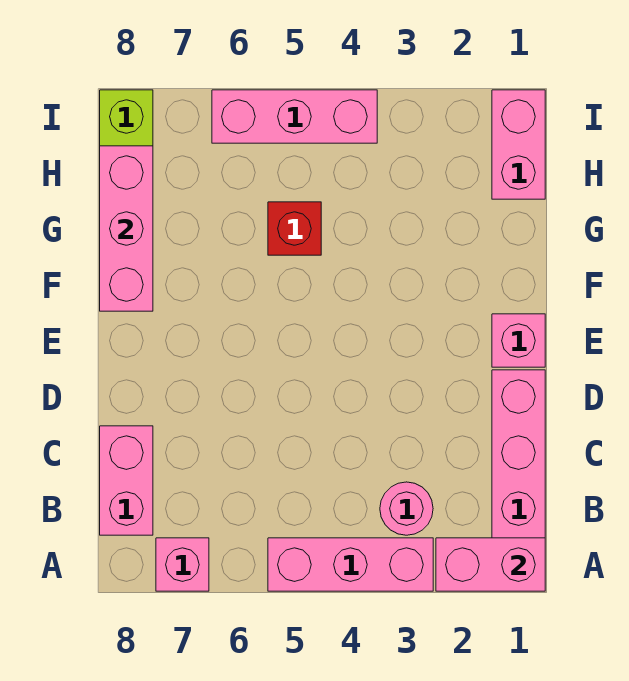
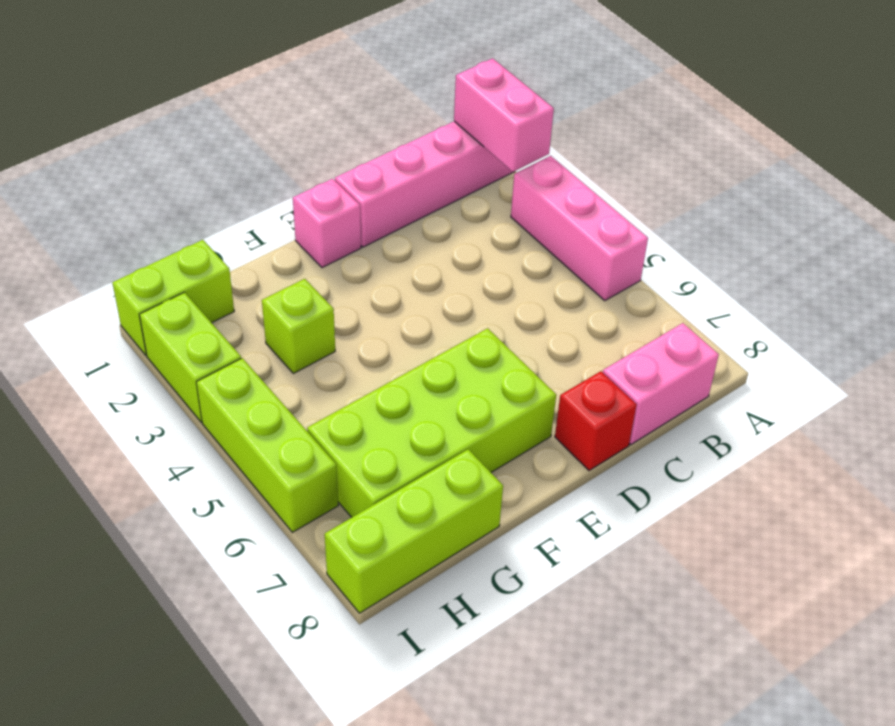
pink 1x1 brick [156,538,209,591] -> none
pink 1x1 round brick [380,482,433,535] -> none
none -> lime 2x4 brick [307,328,556,517]
pink 1x3 brick [100,146,153,311] -> none
none -> lime 1x1 brick [262,279,335,373]
red 1x1 brick [268,202,321,255] -> red 1x1 brick moved to [555,371,637,471]
pink 1x2 brick [492,90,545,199] -> lime 1x2 brick [112,240,234,355]
none -> lime 1x2 brick [139,292,241,422]
pink 1x3 brick [212,90,377,143] -> lime 1x3 brick [196,358,338,532]

